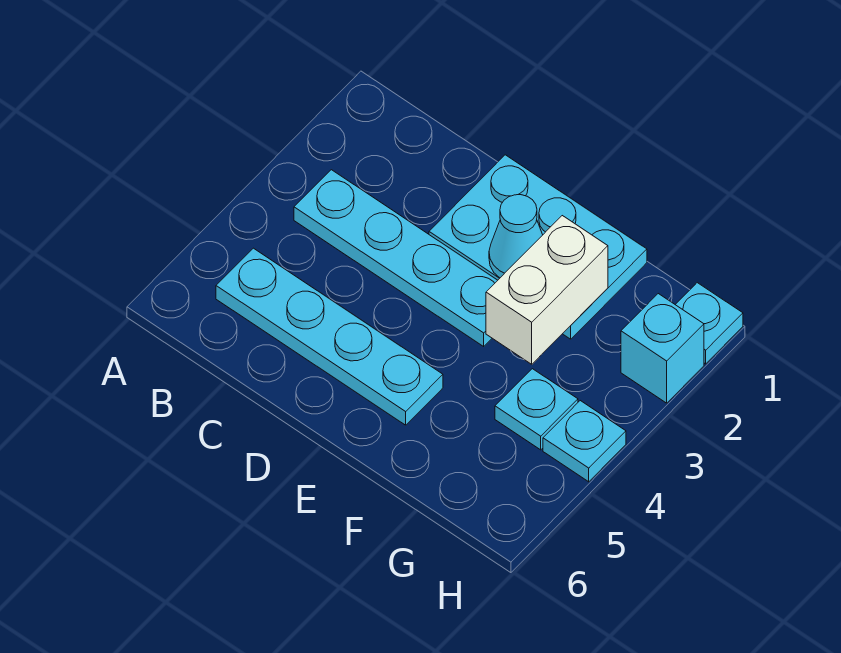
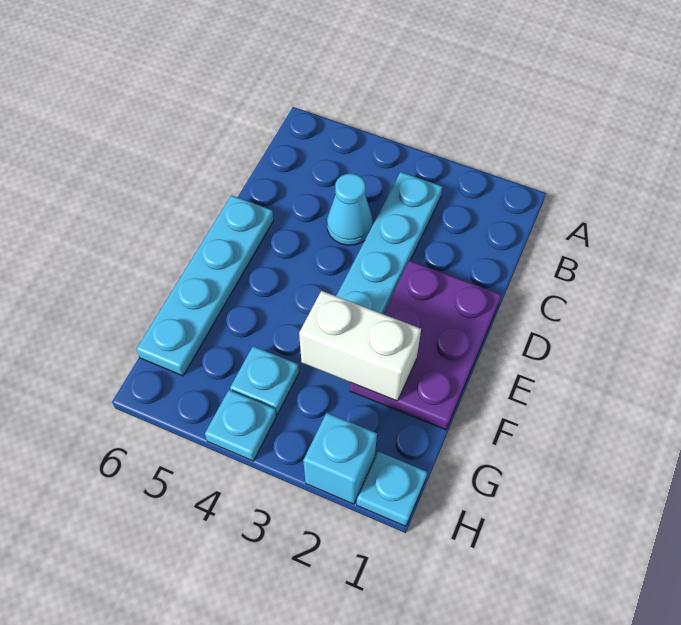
cyan 1x4 plate [216,248,443,425] -> cyan 1x4 plate moved to [136,195,273,376]
cyan 2x3 plate [429,155,647,339] -> purple 2x3 plate [350,261,501,430]
cyan 1x1 cone [489,195,543,278] -> cyan 1x1 cone moved to [327,174,373,245]

